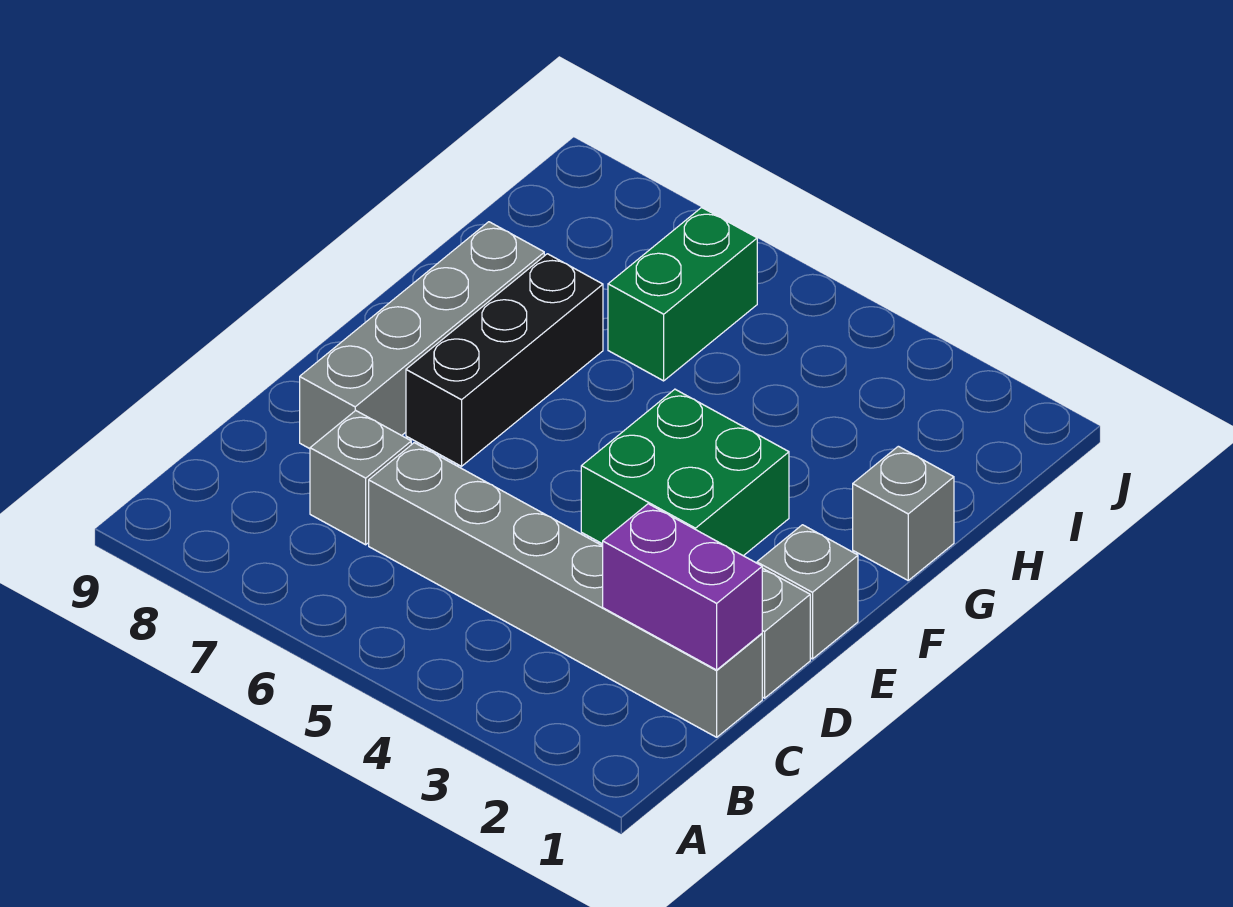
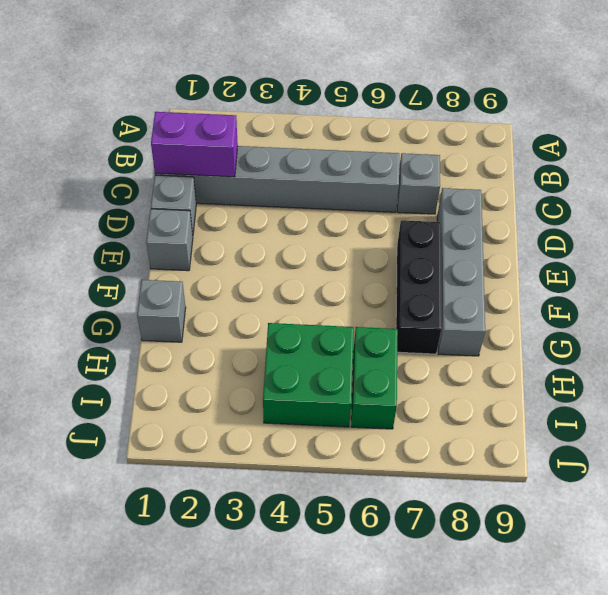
green 2x2 brick [581,389,789,556] -> green 2x2 brick moved to [263,323,354,427]

